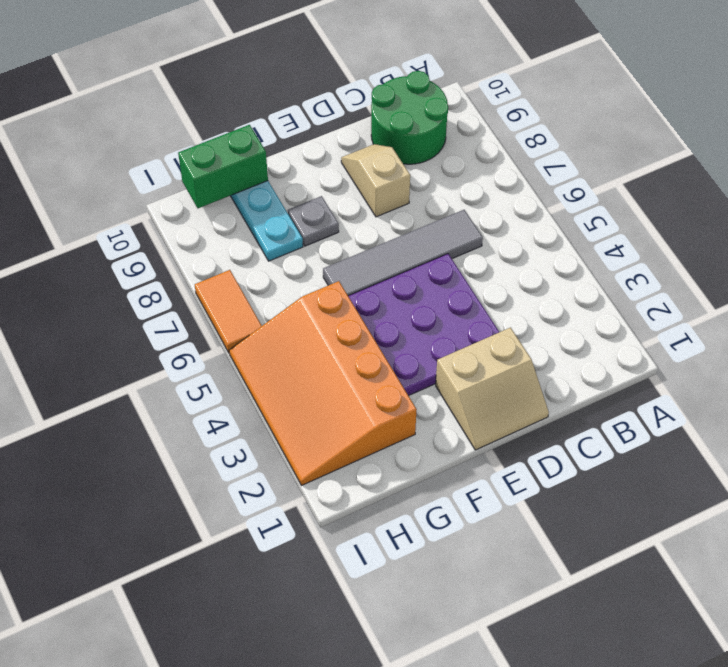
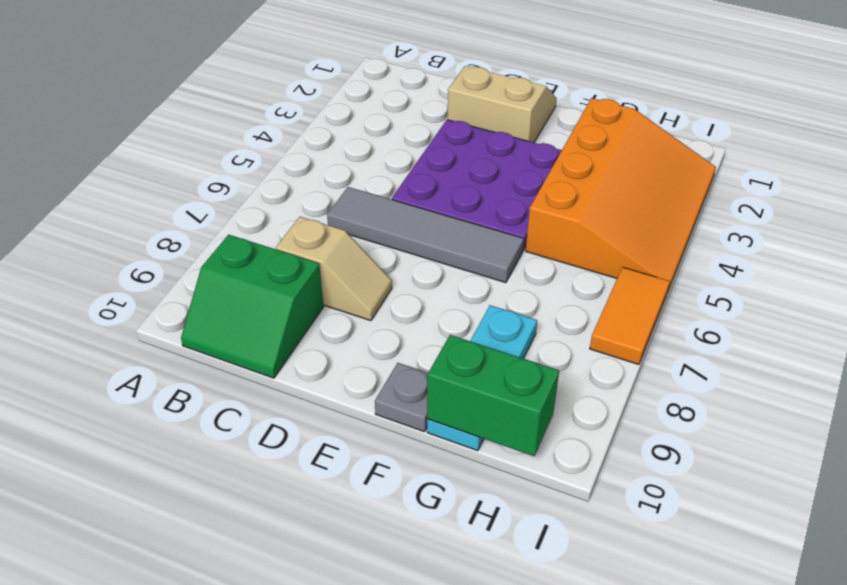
green 2x2 round brick [371,71,448,164] -> green 2x2 slope [181,235,323,378]
tan 1x2 slope [341,144,410,217] -> tan 1x2 slope turned to [276,217,392,321]
grey 1x1 plate [288,196,339,246] -> grey 1x1 plate moved to [375,363,428,432]

